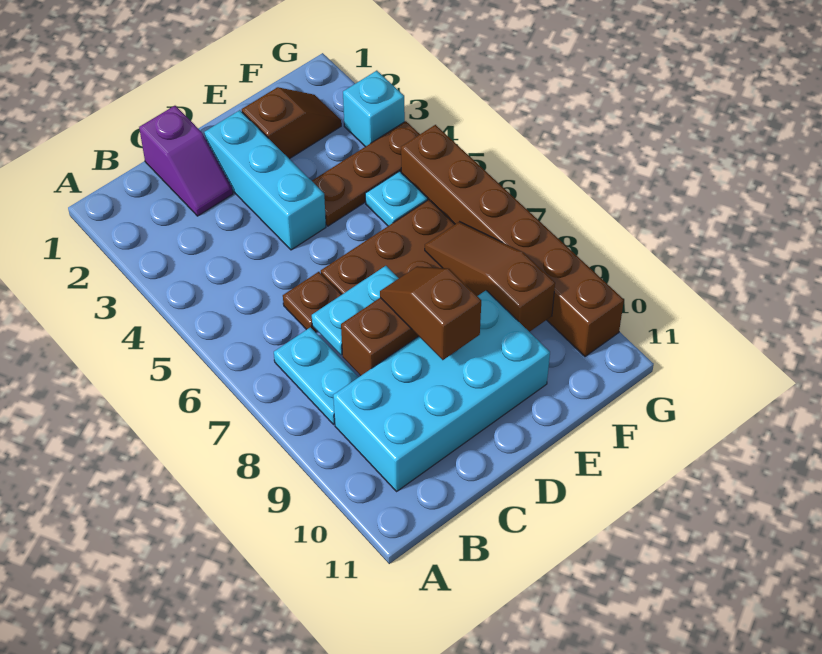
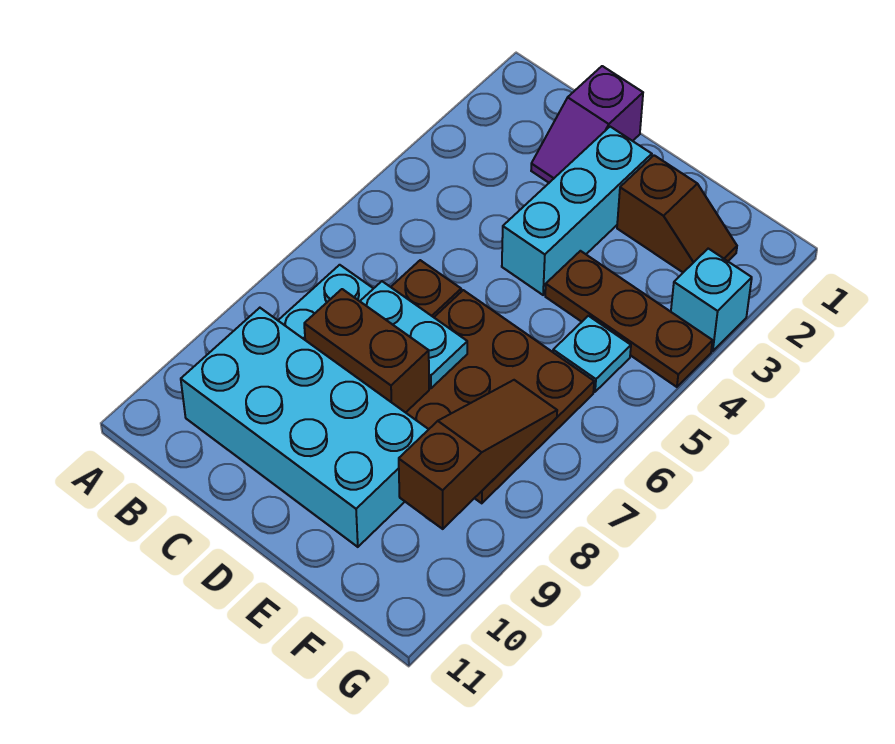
brown 1x2 slope [380,266,481,360] -> none
brown 1x6 brick [401,125,624,357] -> none

